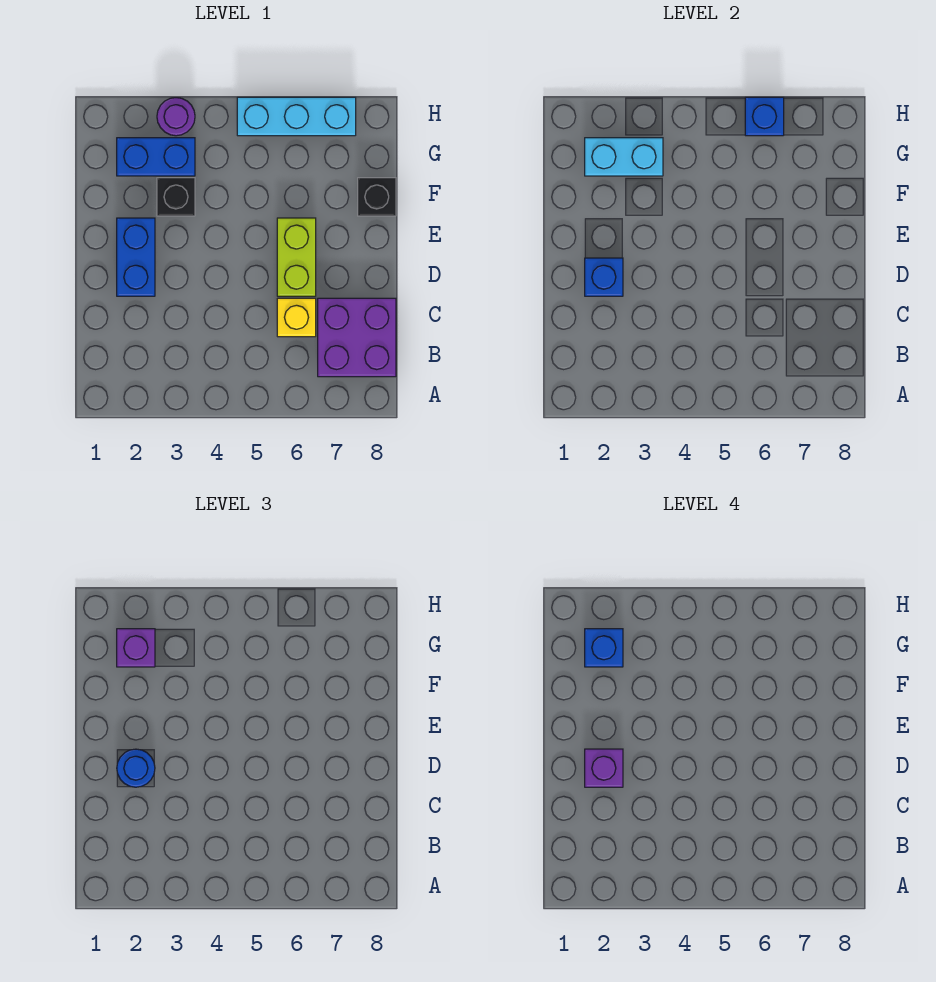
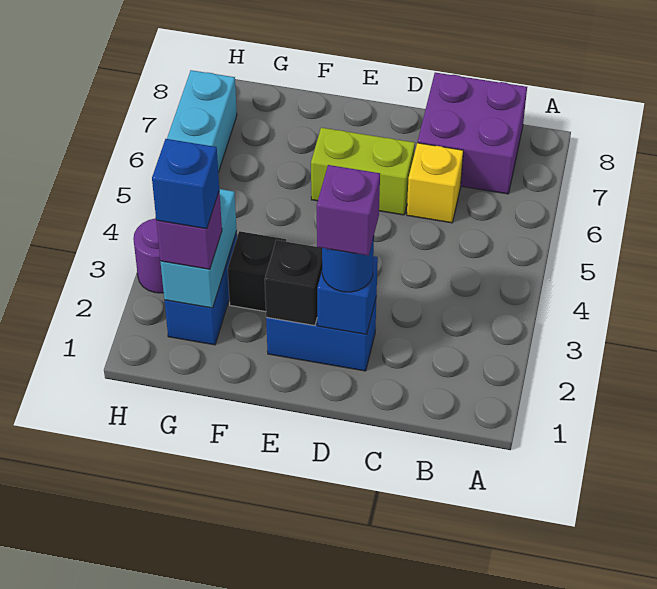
black 1x1 brick [358,178,396,216] -> black 1x1 brick moved to [265,240,322,326]
blue 1x1 brick [745,97,784,136] -> none

